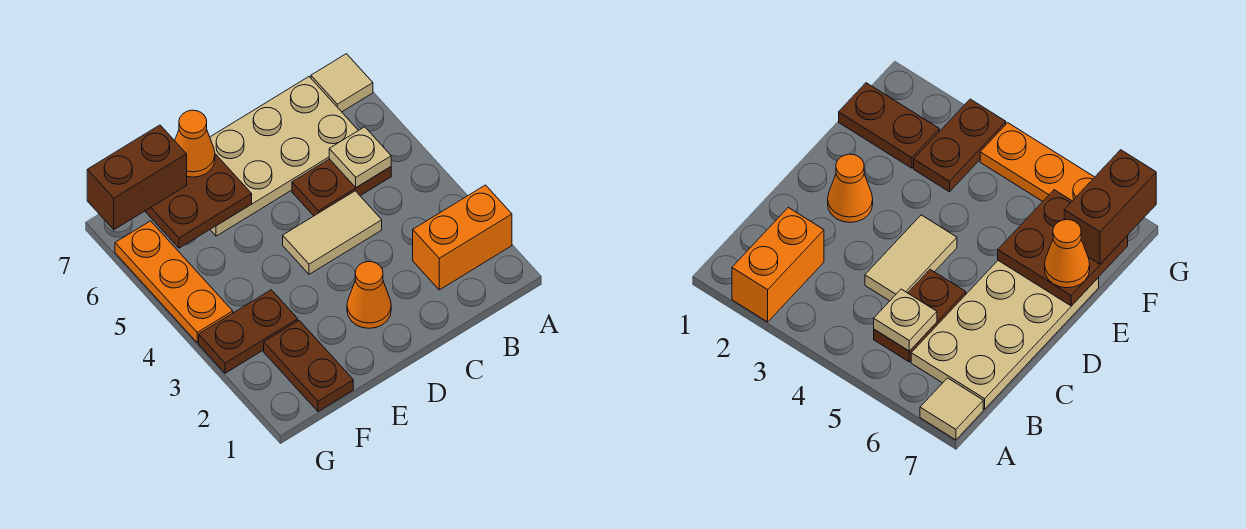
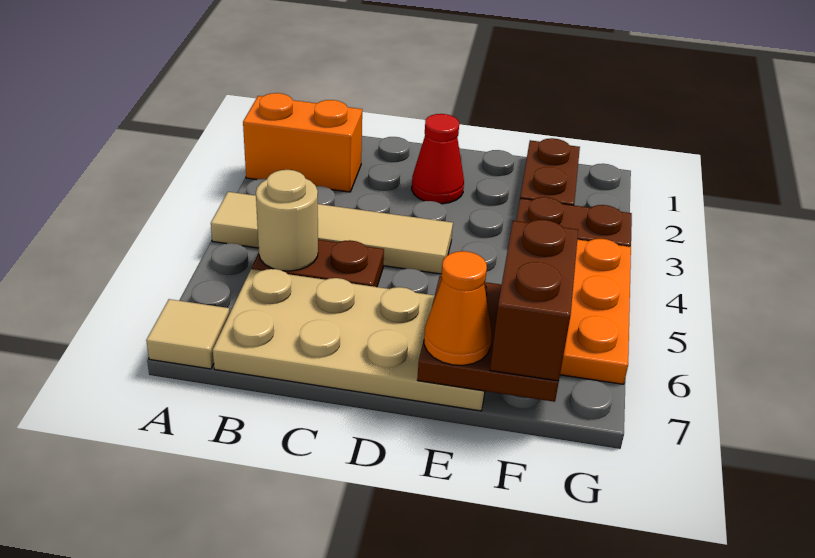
tan 1x1 plate [329,127,391,188] -> tan 1x1 round brick [256,170,318,271]
tan 1x2 tile [283,191,382,274] -> tan 1x4 tile [211,192,453,274]
orange 1x1 cone [347,262,391,328] -> red 1x1 cone [412,114,464,204]
brown 1x2 brick [87,125,187,230] -> brown 1x2 brick turned to [490,220,578,381]

